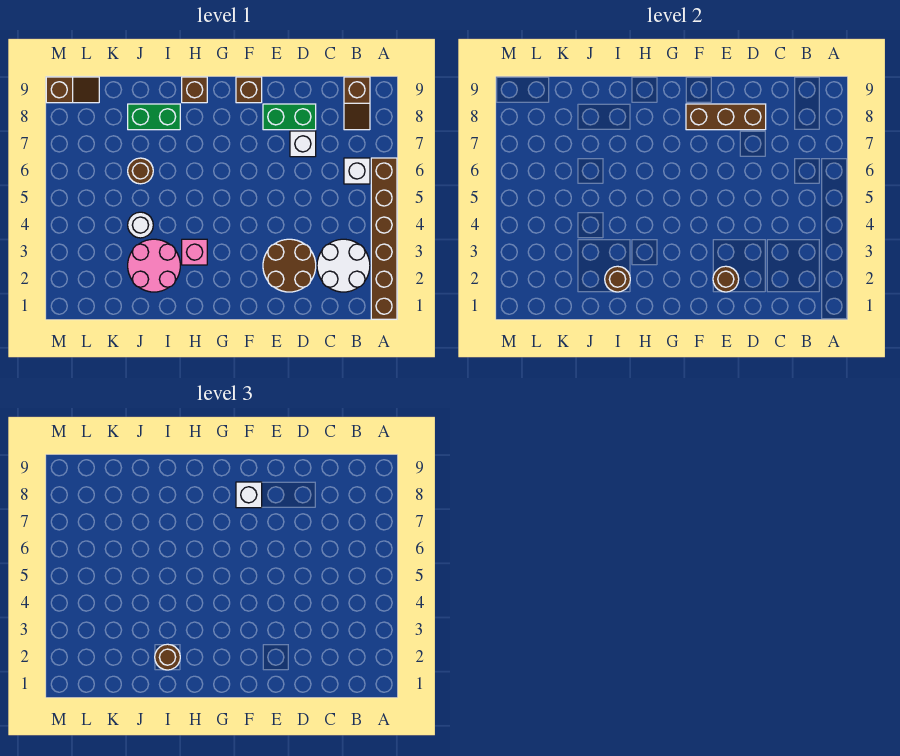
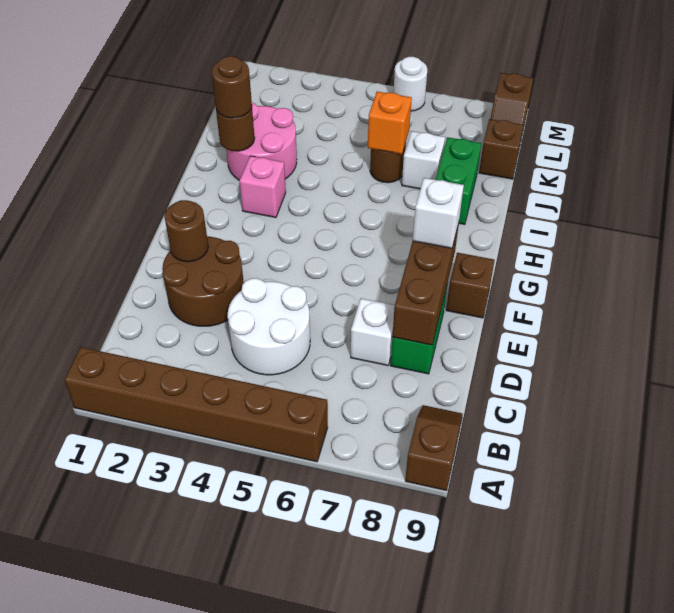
white 2x2 round brick [317,239,370,292] -> white 2x2 round brick moved to [228,278,310,375]
white 1x1 brick [344,158,370,184] -> white 1x1 brick moved to [402,131,445,189]
brown 1x2 slope [344,77,370,130] -> brown 1x2 slope turned to [405,405,463,490]
brown 1x1 brick [182,77,207,103] -> brown 1x1 brick moved to [479,119,523,179]
white 1x1 round brick [128,212,153,238] -> white 1x1 round brick moved to [393,57,427,111]
none -> orange 1x1 brick [368,92,412,154]

